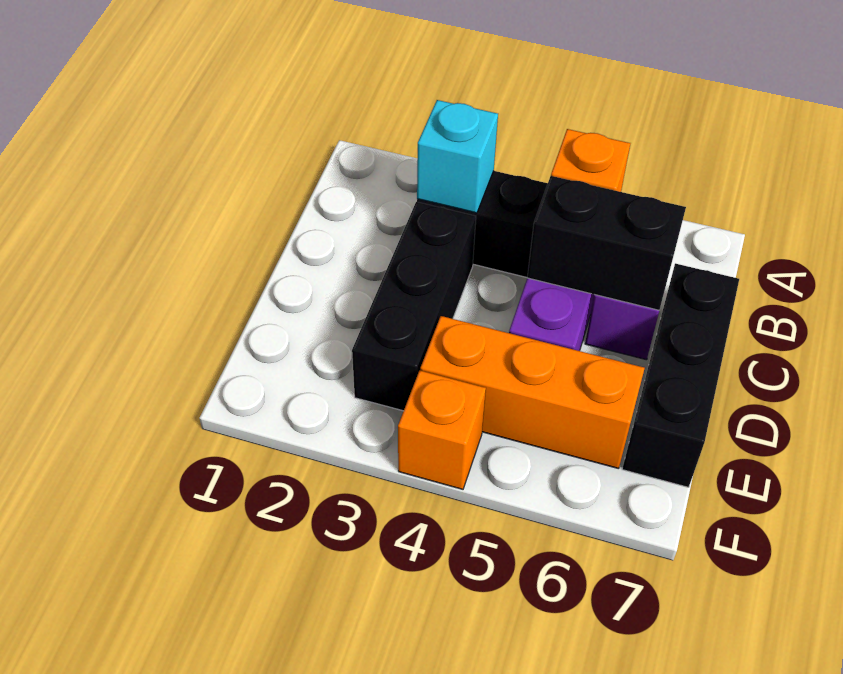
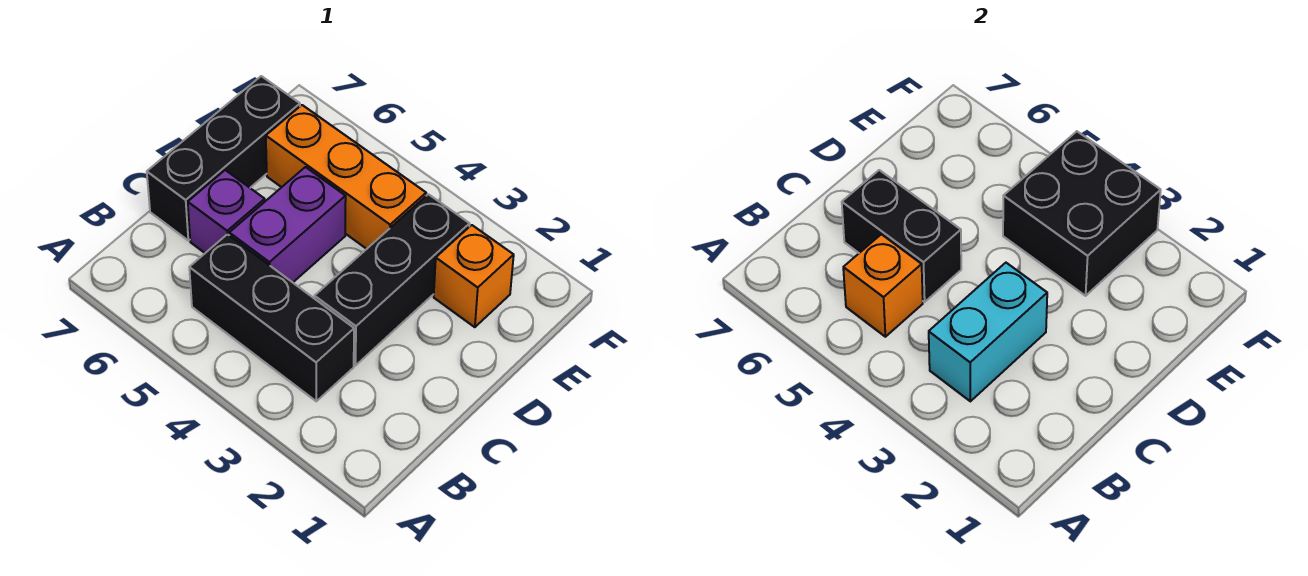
cyan 1x1 brick [417,100,498,213] -> cyan 1x2 brick [929,263,1047,401]
none -> black 2x2 brick [1003,131,1161,296]
orange 1x1 brick [398,371,486,489] -> orange 1x1 brick moved to [434,225,514,327]

